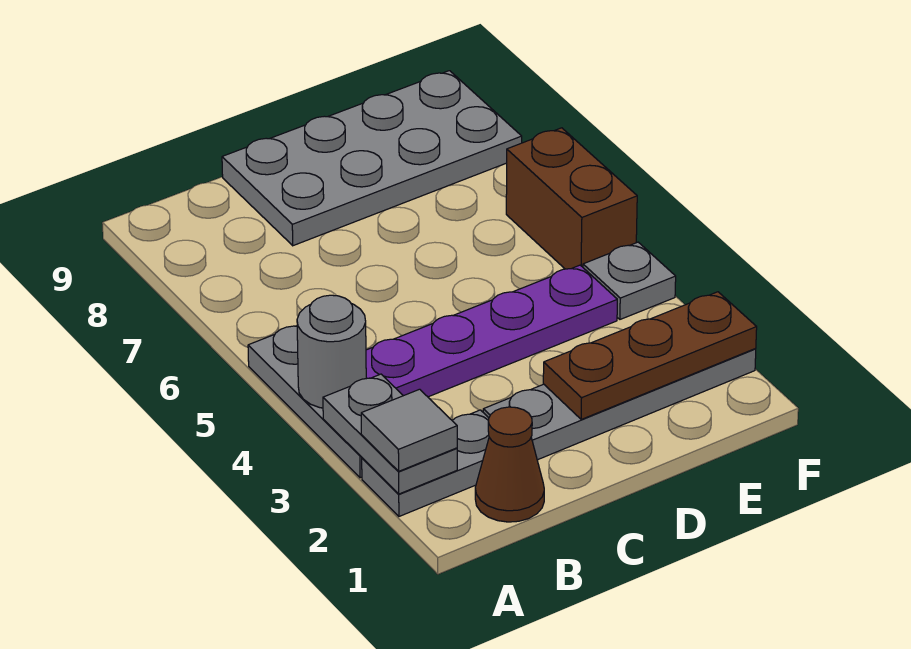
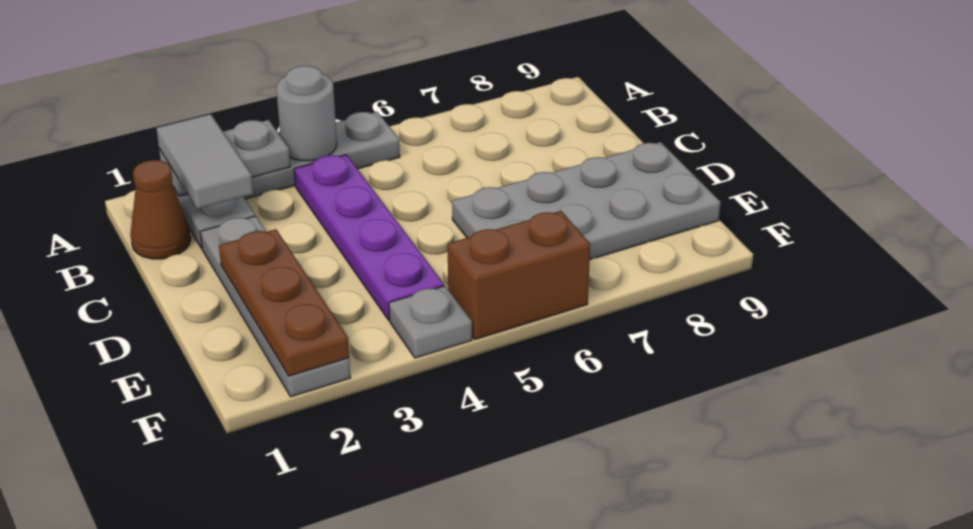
grey 1x1 tile [361,389,457,471] -> grey 1x2 tile [156,114,253,209]
grey 2x4 plate [222,71,522,246] -> grey 2x4 plate turned to [452,142,720,259]

